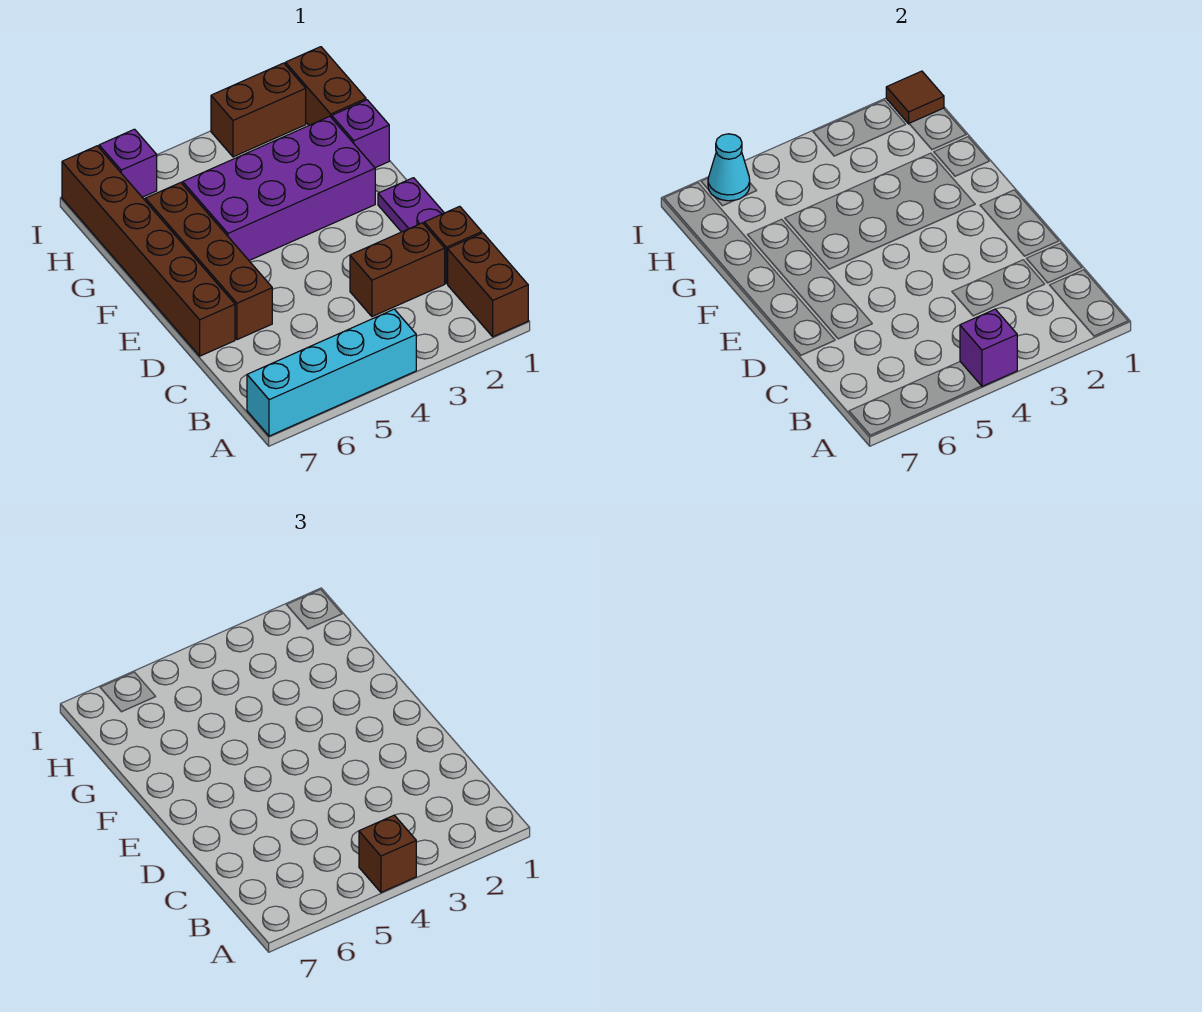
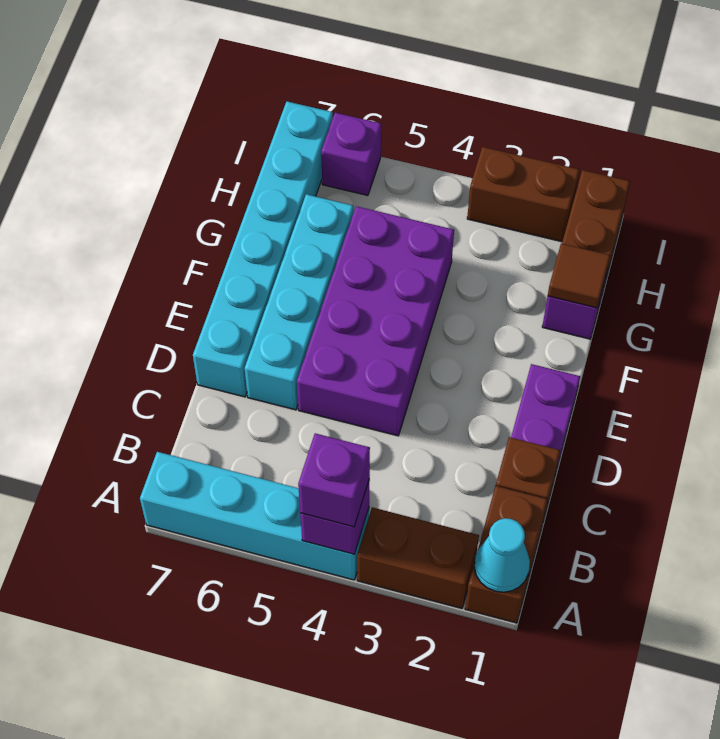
brown 1x1 brick [359,815,416,892] -> purple 1x1 brick [298,433,370,527]
brown 1x2 brick [350,223,445,317] -> brown 1x2 brick moved to [357,507,479,608]
brown 1x4 brick [145,183,272,340] -> cyan 1x4 brick [245,194,354,410]
brown 1x6 brick [62,146,235,356] -> cyan 1x6 brick [193,102,333,397]
purple 2x4 brick [183,116,375,260] -> purple 2x4 brick turned to [297,206,454,436]
brown 1x1 tile [886,71,944,124] -> brown 1x1 tile moved to [548,244,611,308]
cyan 1x1 cone [708,134,750,201] -> cyan 1x1 cone moved to [474,518,530,592]

